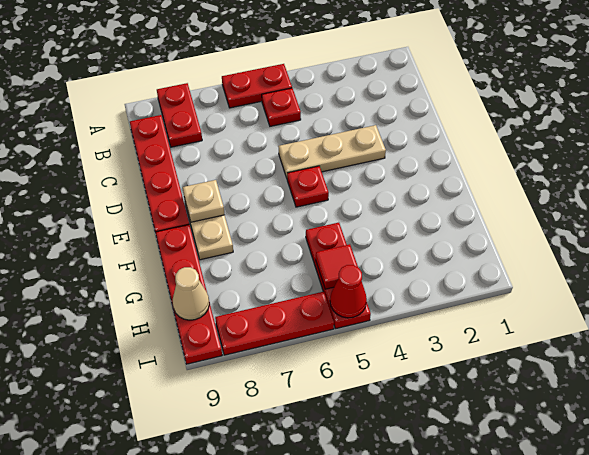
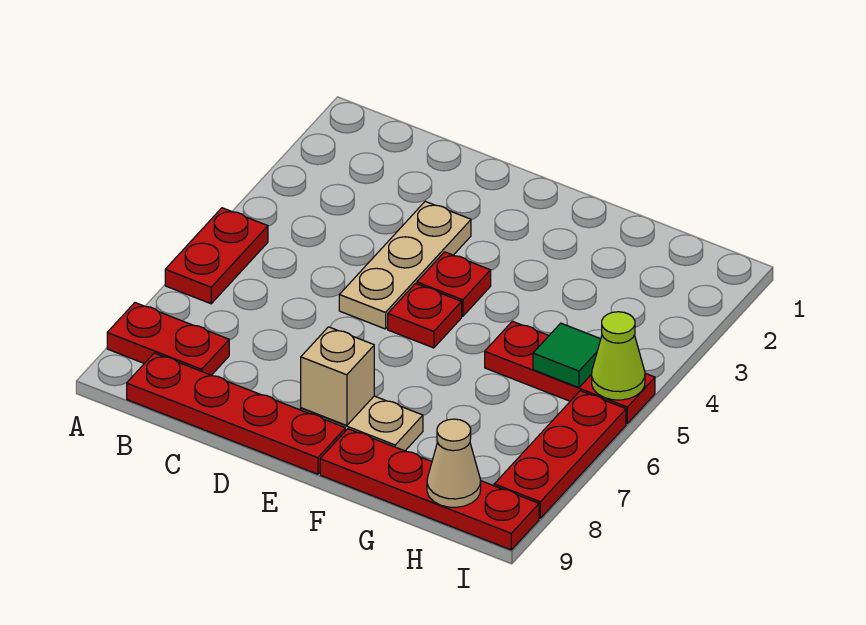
red 1x1 plate [262,88,301,126] -> red 1x1 plate moved to [417,252,491,316]
tan 1x1 plate [183,180,224,222] -> tan 1x1 brick [301,327,374,426]
red 1x1 tile [316,244,358,289] -> green 1x1 tile [533,323,601,388]
red 1x1 cone [330,265,367,318] -> lime 1x1 cone [592,312,645,400]

